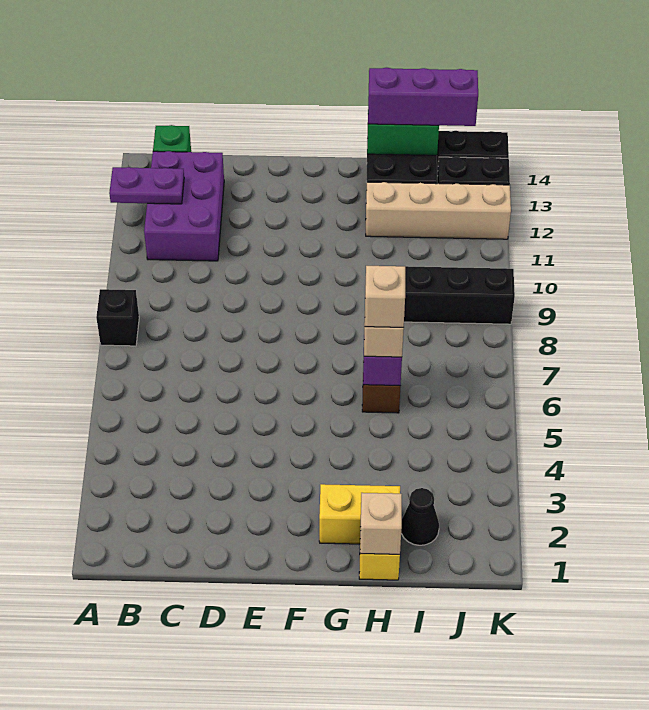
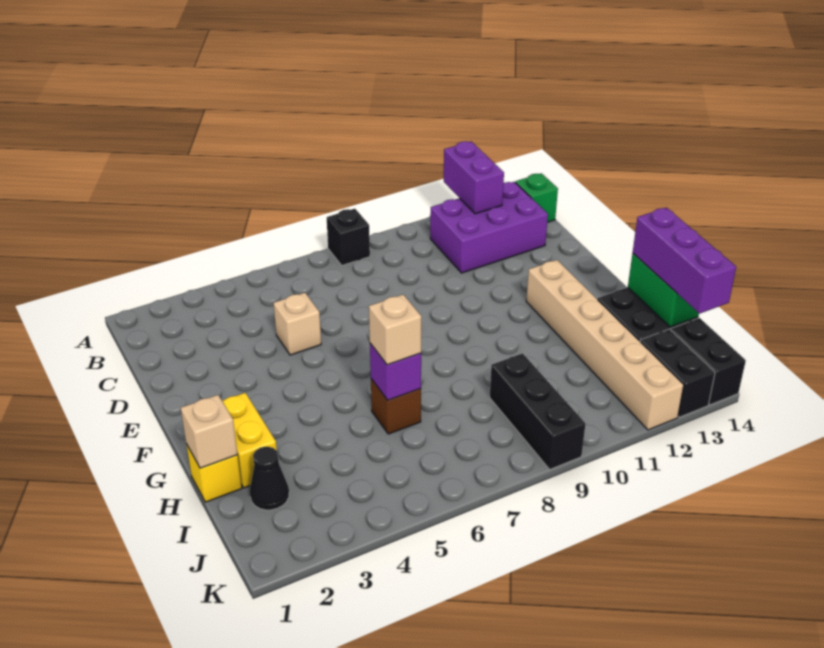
purple 1x2 plate [109,167,184,204] -> purple 1x2 brick [444,141,504,214]
tan 1x1 brick [365,266,405,327] -> tan 1x1 brick moved to [274,293,321,355]
tan 1x4 brick [366,182,511,239] -> tan 1x6 brick [526,260,684,430]

